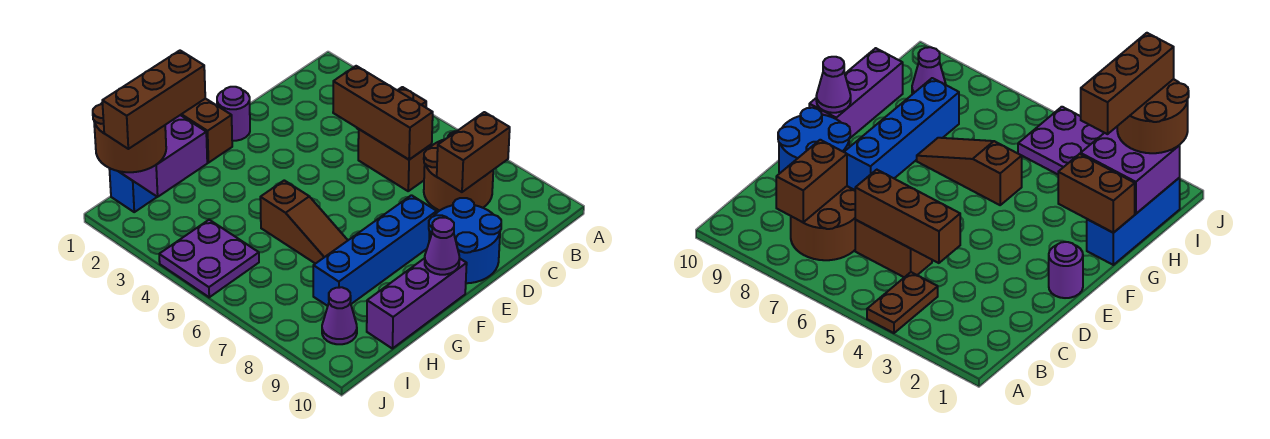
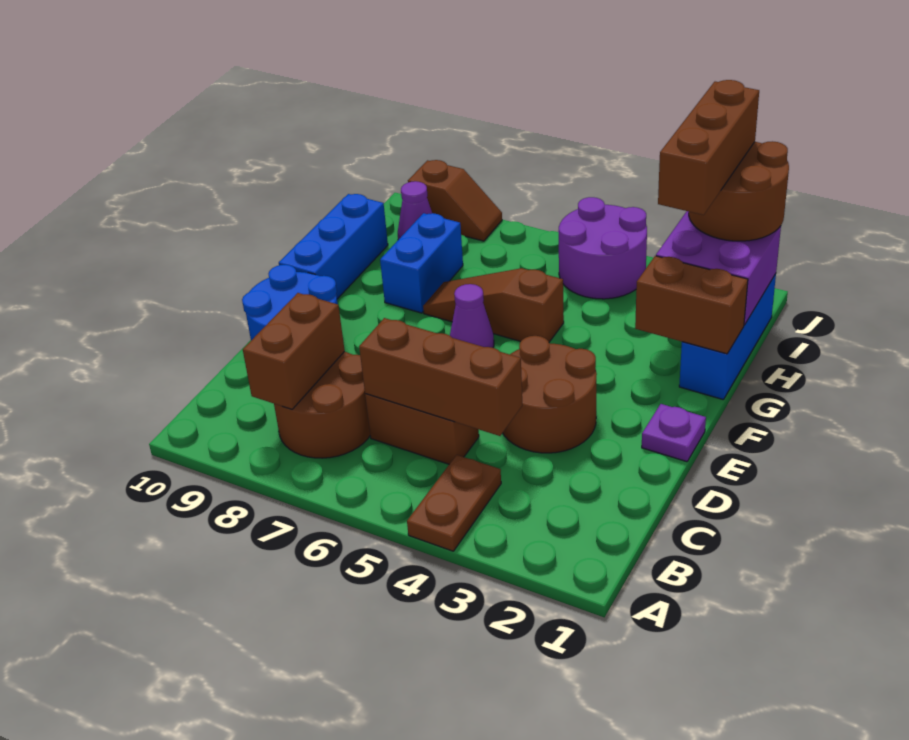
none -> brown 2x2 round brick [503,336,597,453]
purple 1x1 round brick [217,87,250,141] -> purple 1x1 plate [642,404,706,462]
blue 1x4 brick [313,195,437,306] -> blue 1x2 brick [380,213,463,313]
purple 1x3 brick [367,258,467,349] -> blue 1x3 brick [279,194,388,299]
purple 1x1 cone [425,218,460,275] -> purple 1x1 cone moved to [450,284,494,348]
purple 2x2 plate [159,220,259,297] -> purple 2x2 round brick [558,197,647,299]
none -> brown 1x2 slope [408,160,502,241]

